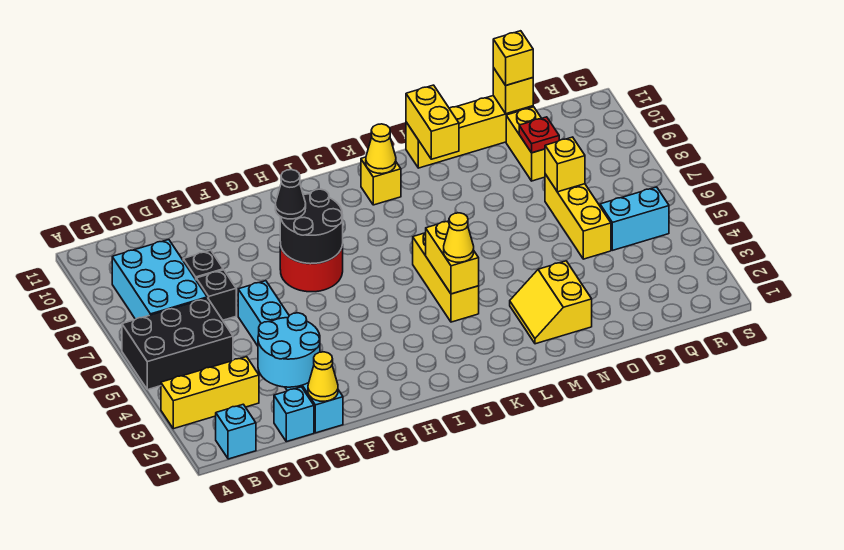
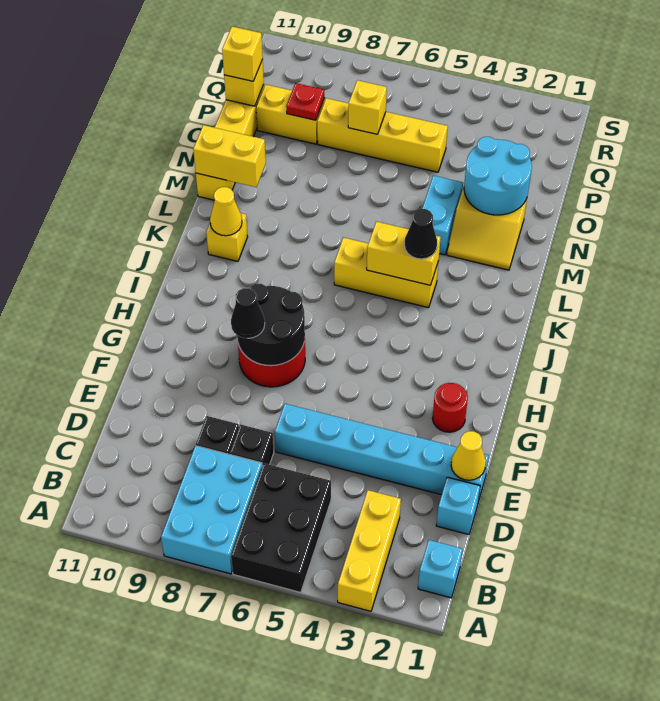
cyan 2x3 brick [112,240,207,319] -> cyan 2x3 brick turned to [161,446,262,574]
cyan 2x2 round brick [258,313,320,387] -> cyan 2x2 round brick moved to [464,137,532,215]
none -> red 1x1 round brick [432,383,468,432]
yellow 1x1 cone [444,213,474,262] -> black 1x1 cone [404,209,437,259]
yellow 1x3 brick [545,174,611,259] -> yellow 1x4 brick [317,98,448,172]
cyan 1x2 brick [600,187,669,250] -> cyan 1x2 brick moved to [422,176,463,255]

